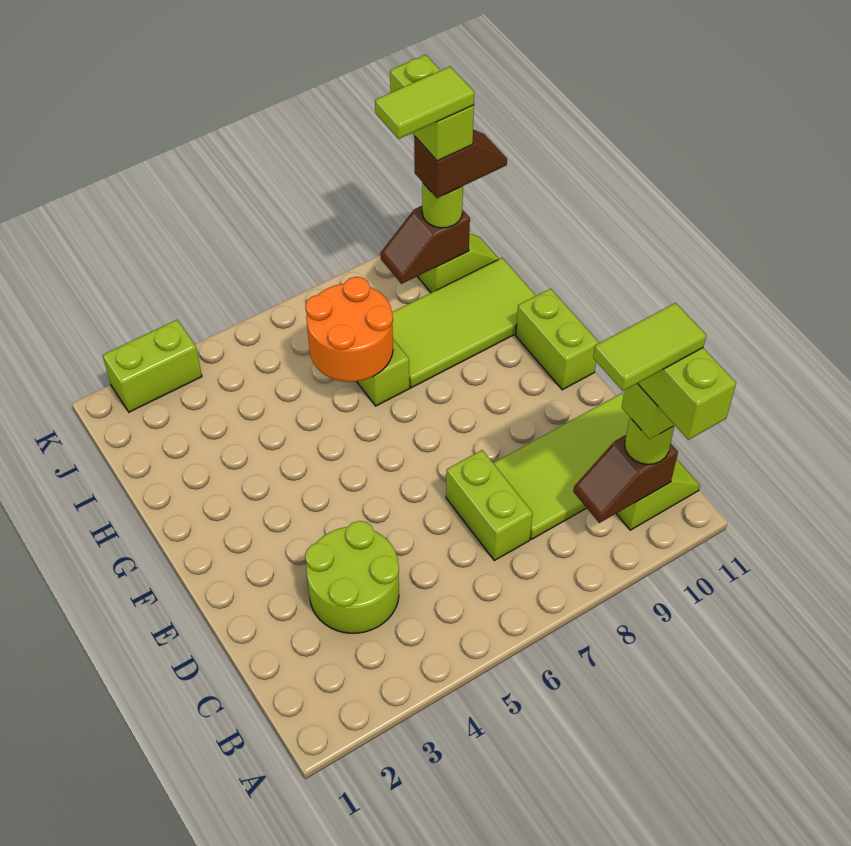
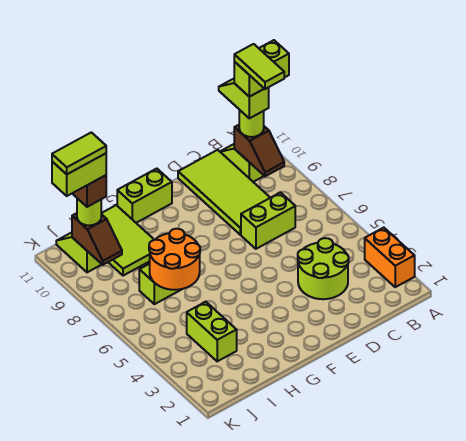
none -> orange 1x2 brick [365,228,415,287]
lime 2x4 tile [392,258,536,388] -> lime 2x3 tile [101,205,154,276]
lime 1x2 tile [375,67,474,139] -> lime 1x2 tile turned to [52,132,106,174]
lime 1x2 brick [103,320,202,412] -> lime 1x2 brick moved to [187,302,237,361]

